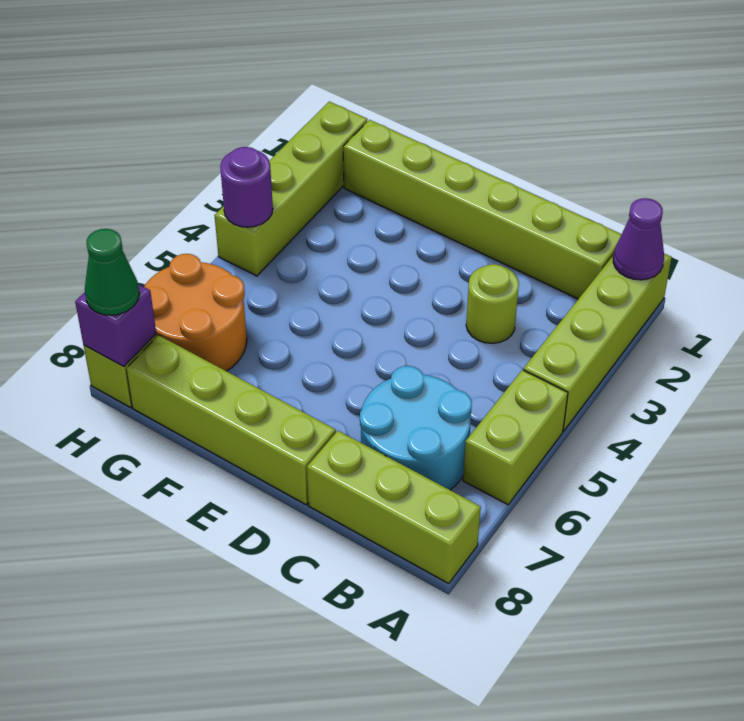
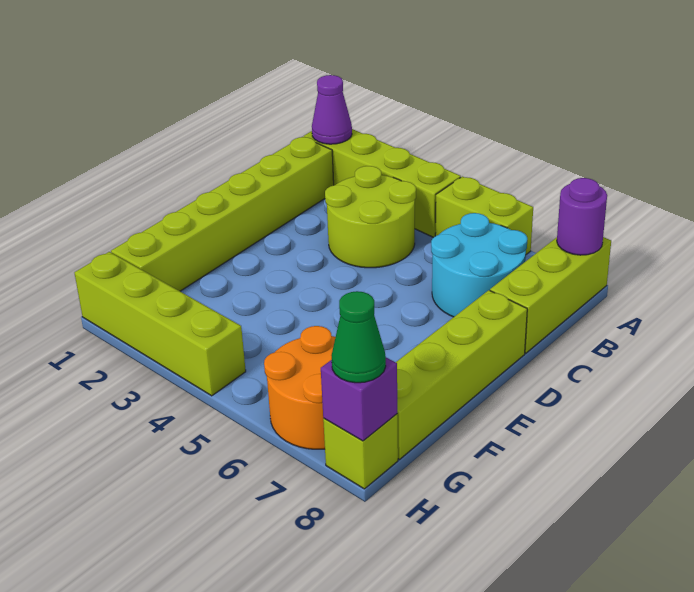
lime 1x1 round brick [466,264,519,343] -> lime 2x2 round brick [325,166,416,268]
purple 1x1 round brick [220,147,273,227] -> purple 1x1 round brick moved to [557,178,607,255]

